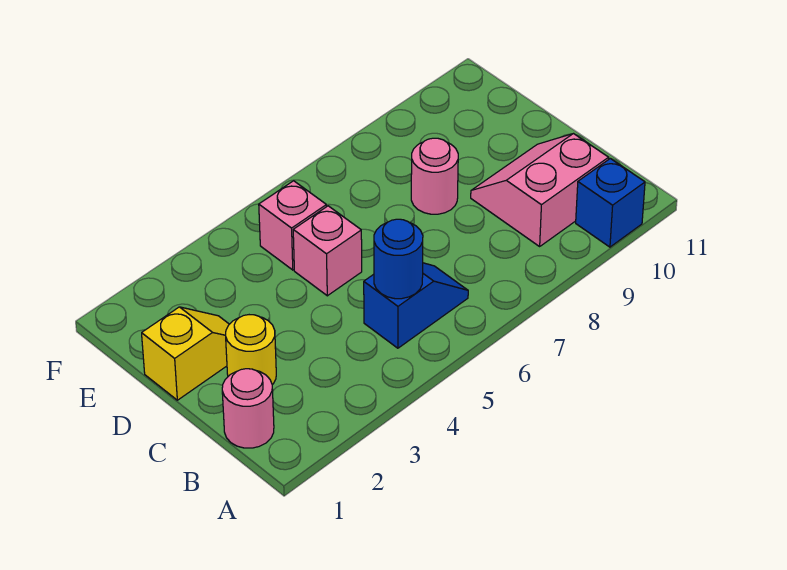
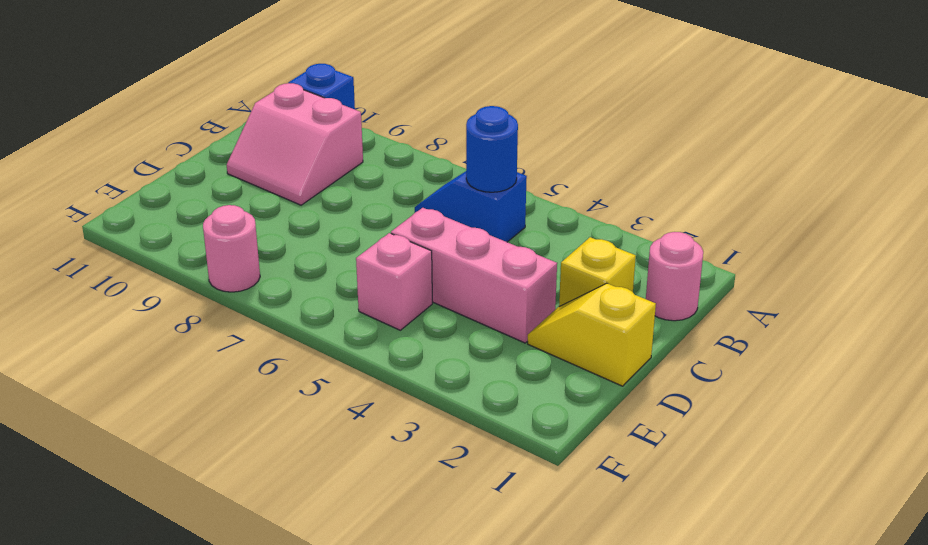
yellow 1x1 round brick [226,315,276,385] -> yellow 1x1 brick [559,237,636,307]
pink 1x1 brick [293,206,362,296] -> pink 1x3 brick [391,208,557,343]
pink 1x1 round brick [411,138,458,214] -> pink 1x1 round brick moved to [203,205,260,292]

